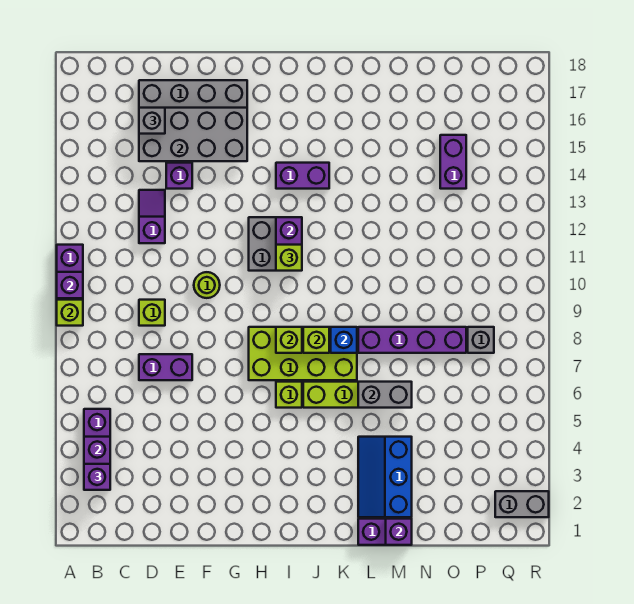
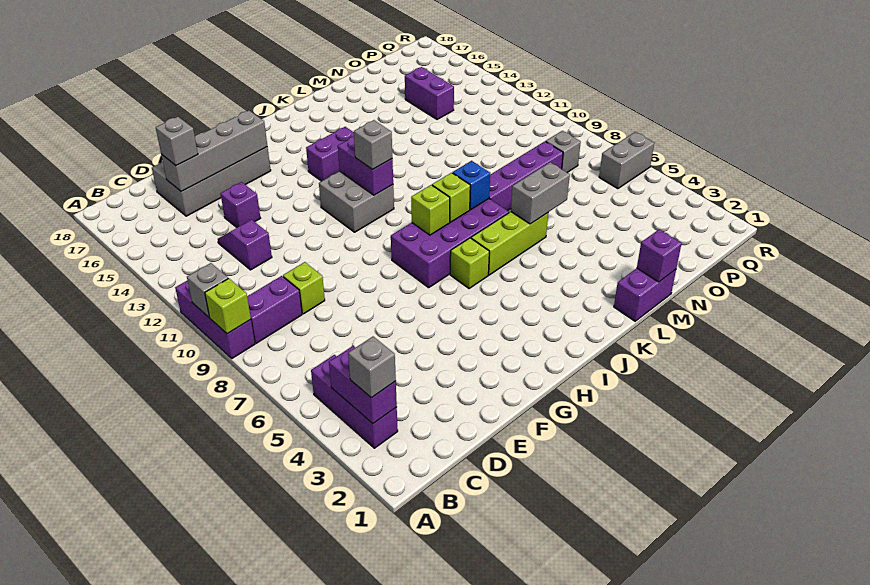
purple 1x1 brick [57,272,83,298] -> grey 1x1 brick [187,263,228,317]
purple 1x1 brick [84,464,110,490] -> grey 1x1 brick [348,337,396,398]
purple 1x2 brick [139,354,192,380] -> purple 1x2 brick moved to [247,276,302,343]
grey 2x4 brick [139,108,247,161] -> grey 1x4 brick [161,111,267,192]
lime 1x1 round brick [194,272,220,298] -> none
lime 2x4 brick [249,327,357,380] -> purple 2x4 brick [391,199,509,288]
lime 1x1 brick [276,245,302,271] -> grey 1x1 brick [354,120,392,169]
blue 2x3 slope [358,437,412,517] -> none
grey 1x2 brick [495,491,549,517] -> grey 1x2 brick moved to [599,132,654,189]

